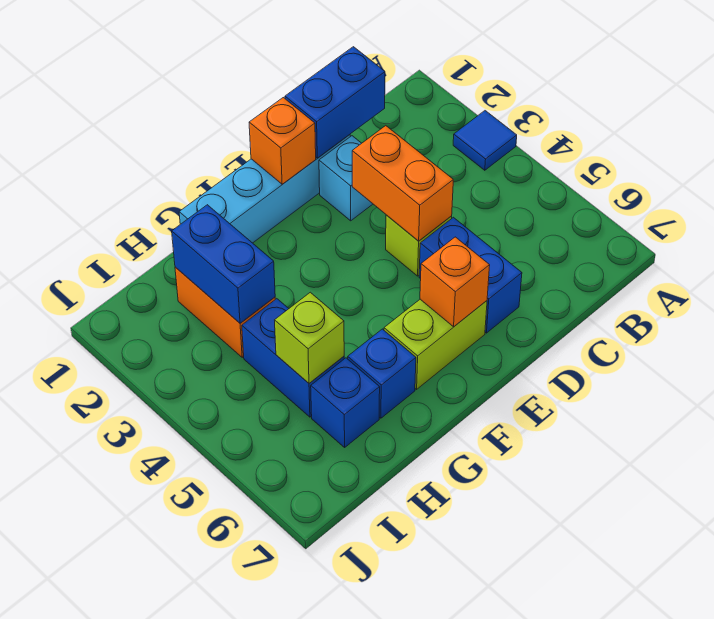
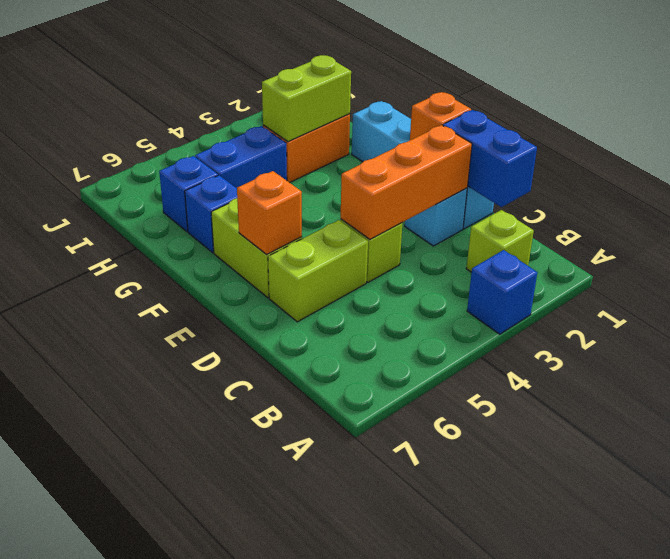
blue 1x1 tile [453,111,517,170] -> blue 1x1 brick [467,250,537,334]
orange 1x2 brick [352,126,453,241] -> orange 1x3 brick [341,125,472,239]
blue 1x2 brick [419,217,522,333] -> lime 1x2 brick [268,220,368,322]
blue 1x2 brick [172,205,275,323] -> lime 1x2 brick [262,55,351,142]
lime 1x1 brick [275,292,344,383] -> lime 1x1 brick moved to [466,210,534,272]

